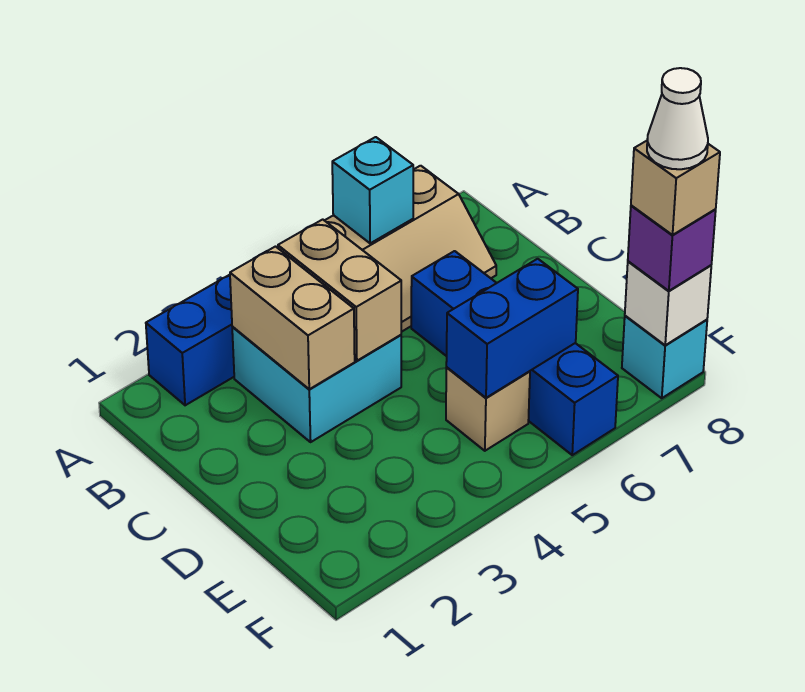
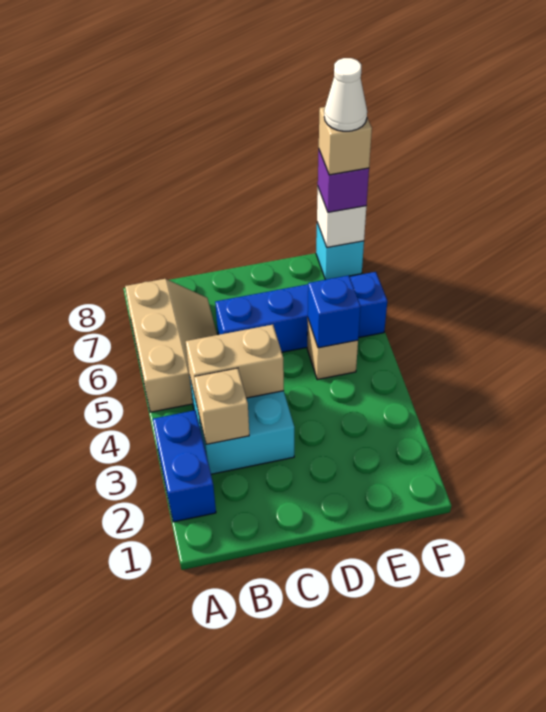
cyan 1x1 brick [332,137,413,243] -> none
tan 1x2 brick [230,247,355,389] -> tan 1x1 brick [194,368,249,444]
blue 1x2 brick [446,259,578,398] -> blue 1x1 brick [308,275,361,348]

